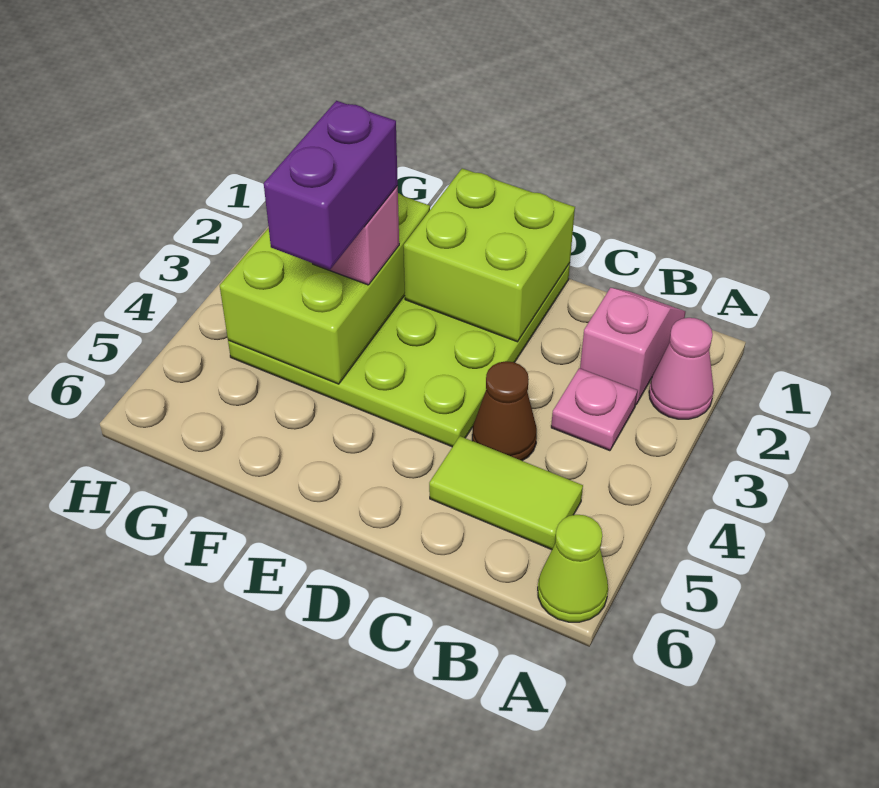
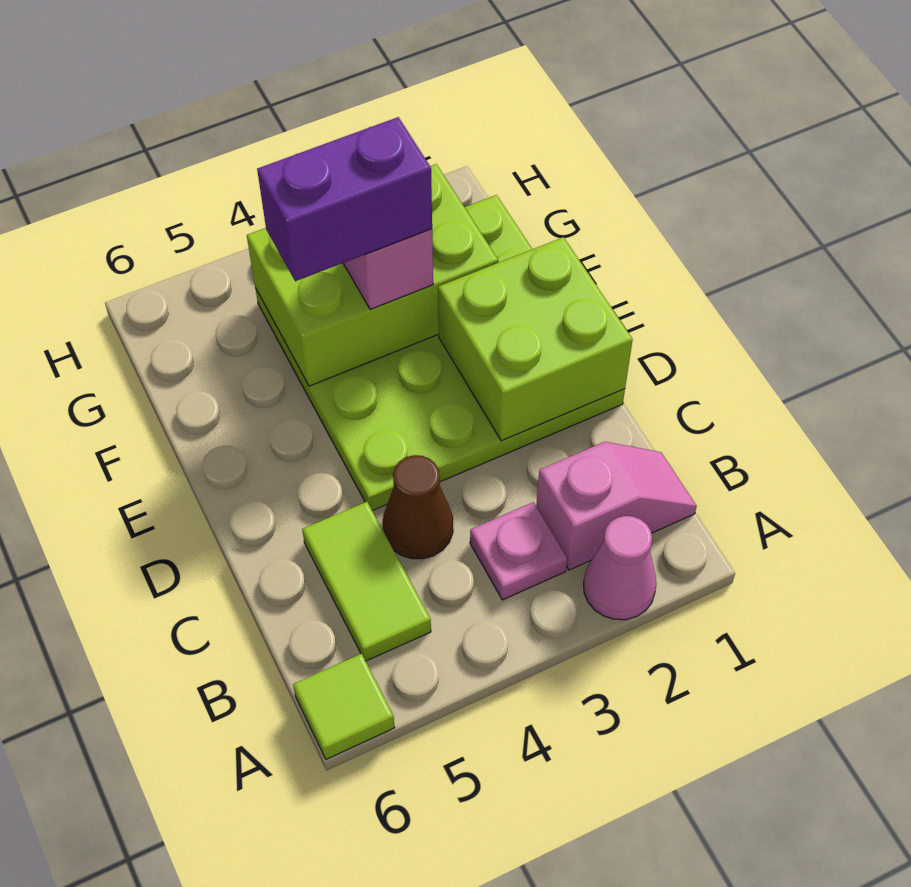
lime 1x1 cone [538,515,608,622] -> lime 1x1 tile [293,654,395,759]

